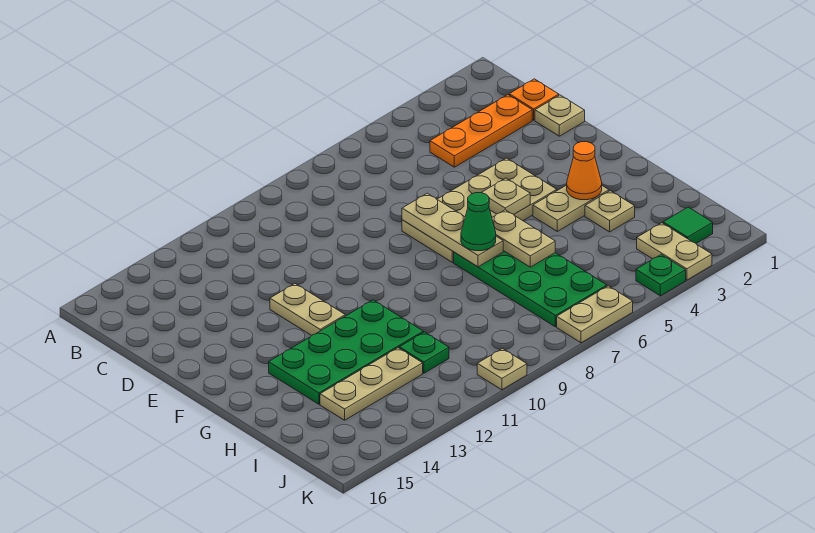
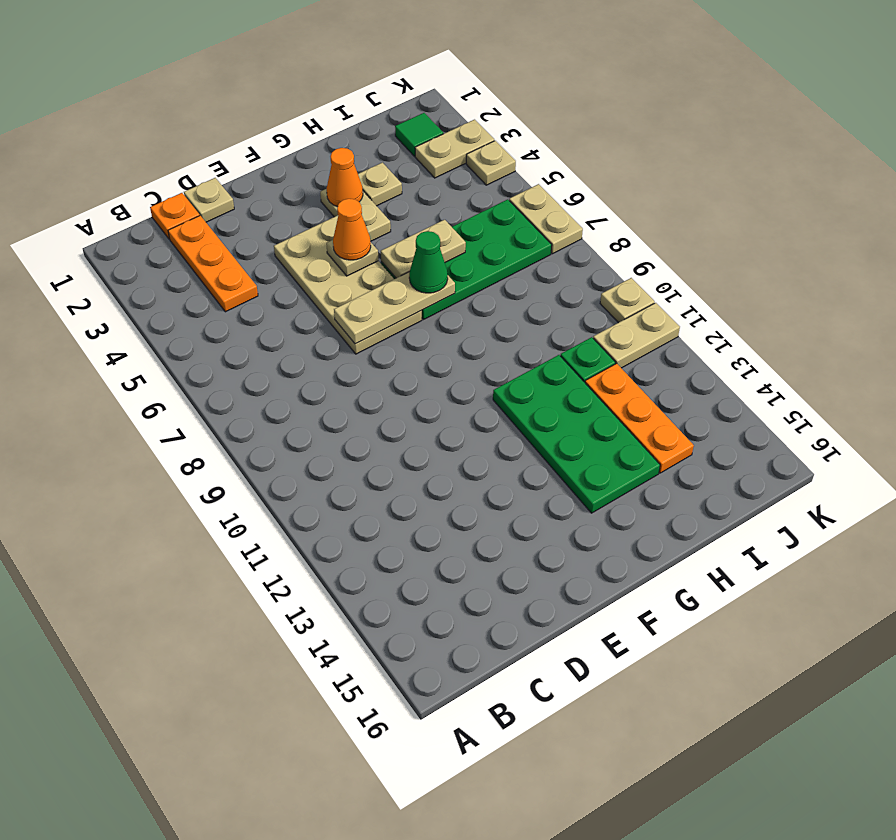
tan 1x2 plate [270,284,345,336] -> tan 1x2 plate moved to [593,303,680,368]
none -> orange 1x1 cone [333,199,371,260]
tan 1x3 plate [320,348,423,420] -> orange 1x3 plate [585,363,694,473]
green 1x1 plate [636,255,686,296] -> tan 1x1 plate [466,141,516,185]

